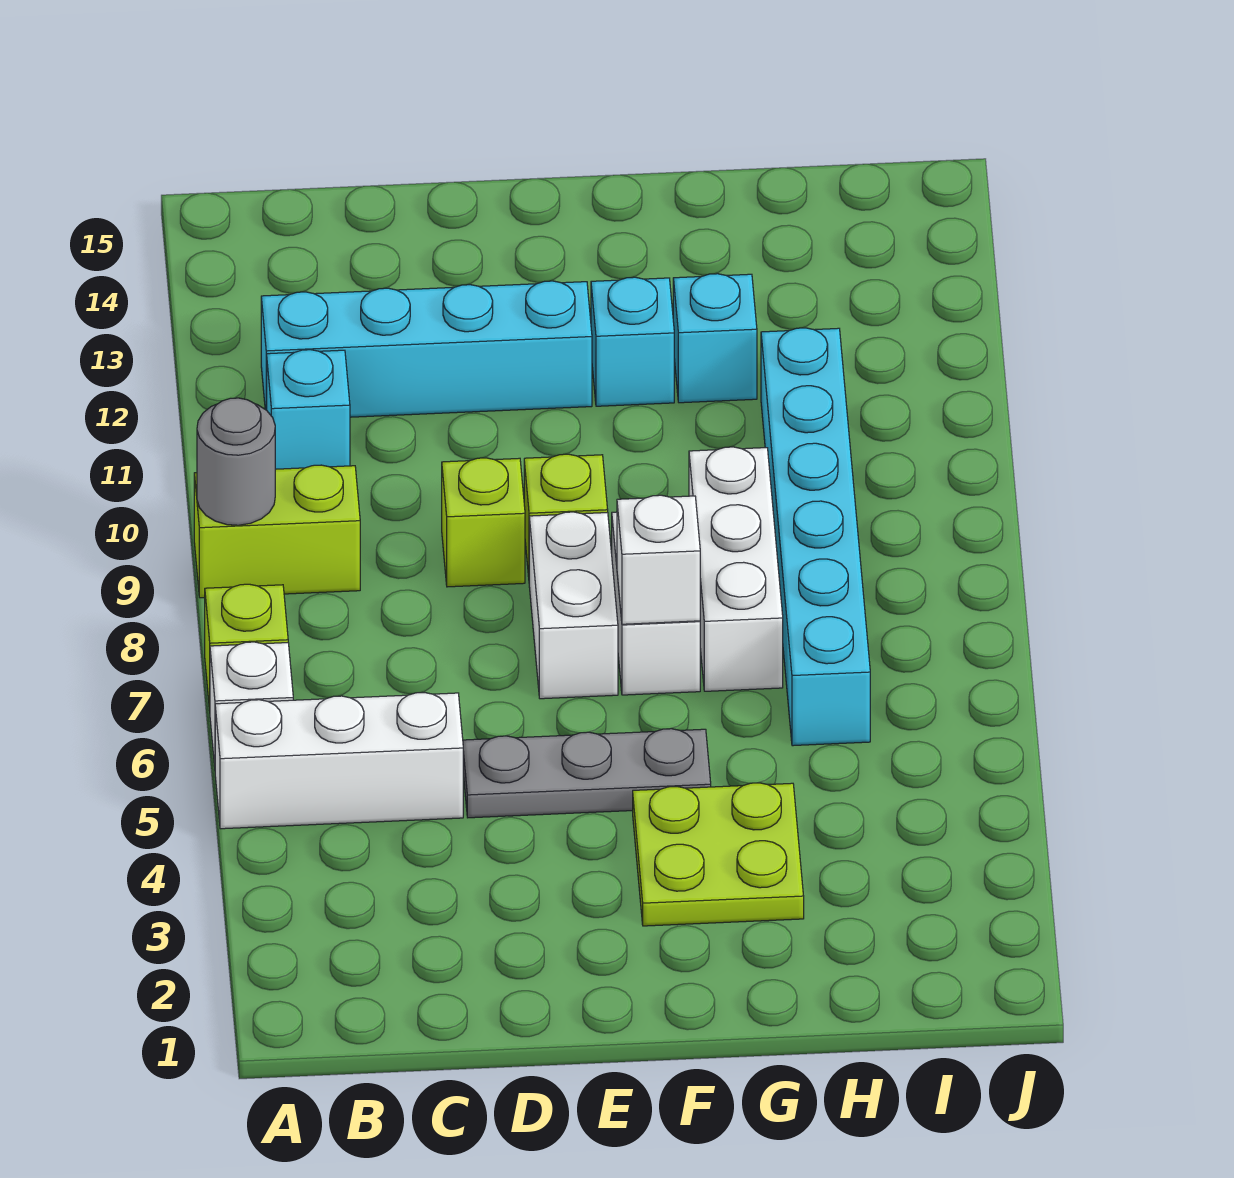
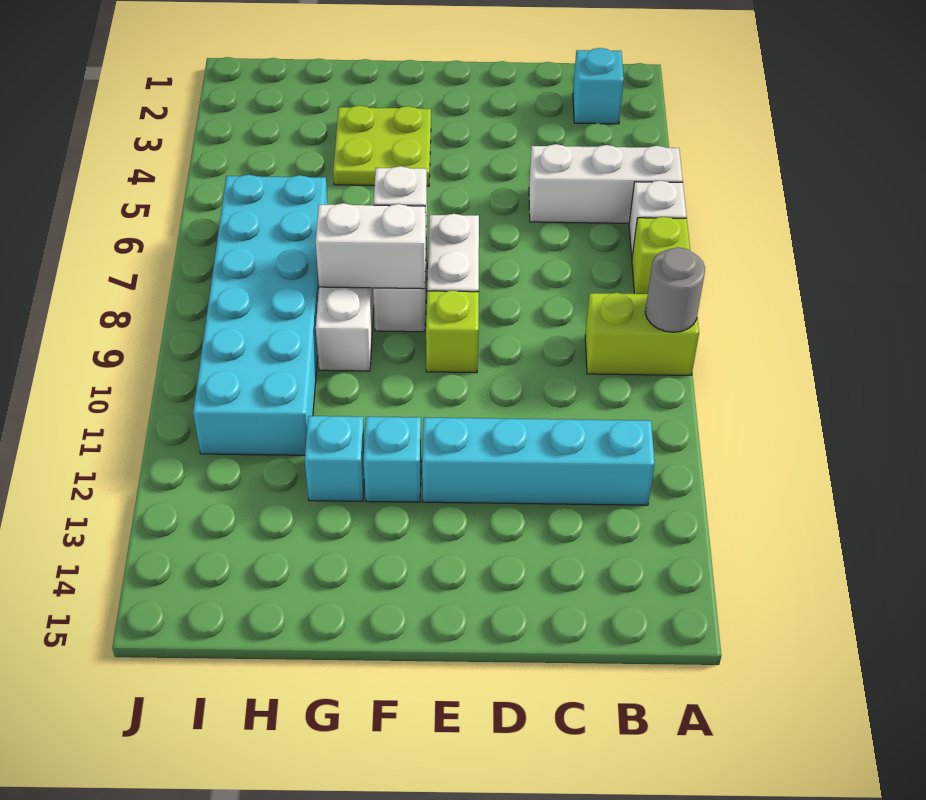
cyan 1x1 brick [267,350,350,469] -> cyan 1x1 brick moved to [573,48,624,124]
grey 1x3 plate [463,729,711,818] -> none
lime 1x1 brick [442,458,525,587] -> none
none -> white 1x2 brick [316,203,426,289]
cyan 1x6 brick [761,328,870,746] -> cyan 2x6 brick [193,175,328,455]

